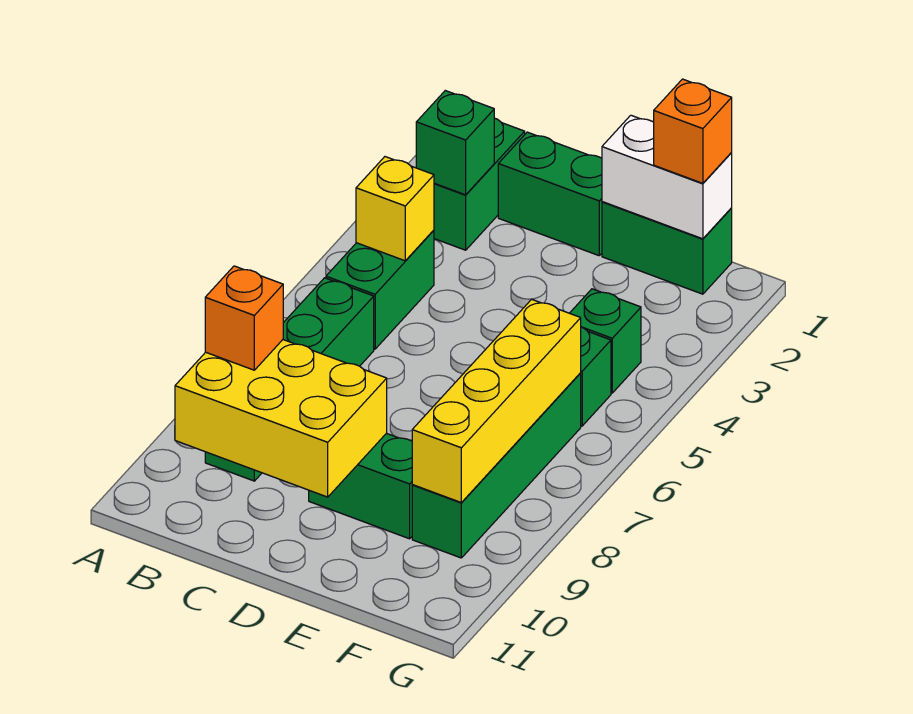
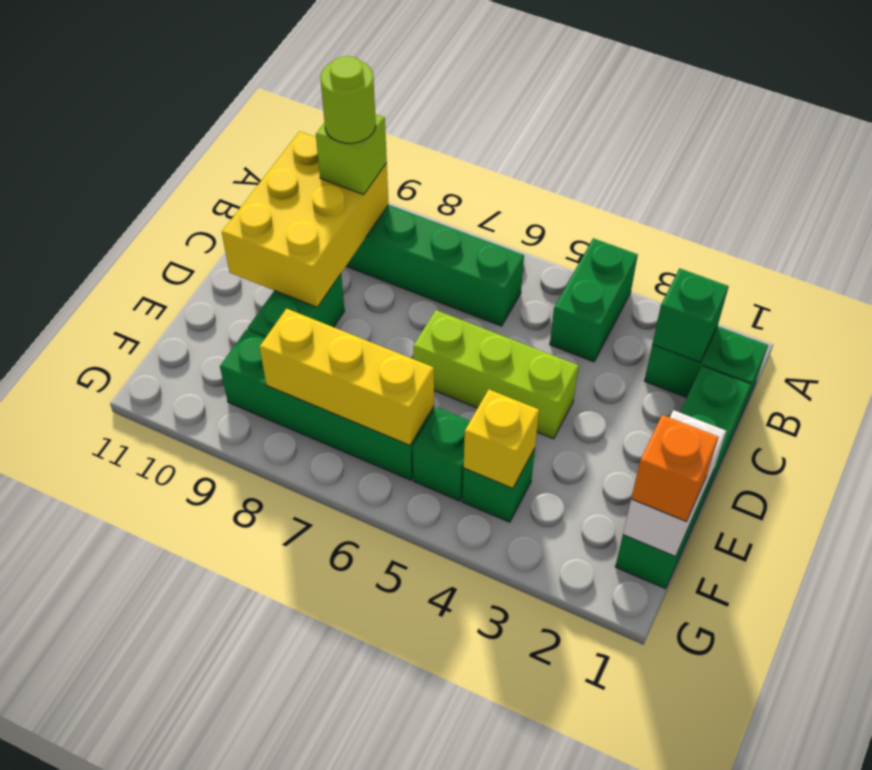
green 1x2 brick [326,230,434,349] -> green 1x2 brick turned to [550,238,638,362]
yellow 1x1 brick [356,157,434,261] -> yellow 1x1 brick moved to [464,390,539,489]
orange 1x1 brick [205,266,283,370] -> lime 1x1 brick [316,114,387,194]
none -> lime 1x1 round brick [321,56,376,143]
none -> lime 1x3 brick [413,310,579,439]
yellow 1x4 brick [412,299,581,502] -> yellow 1x3 brick [260,309,434,445]

